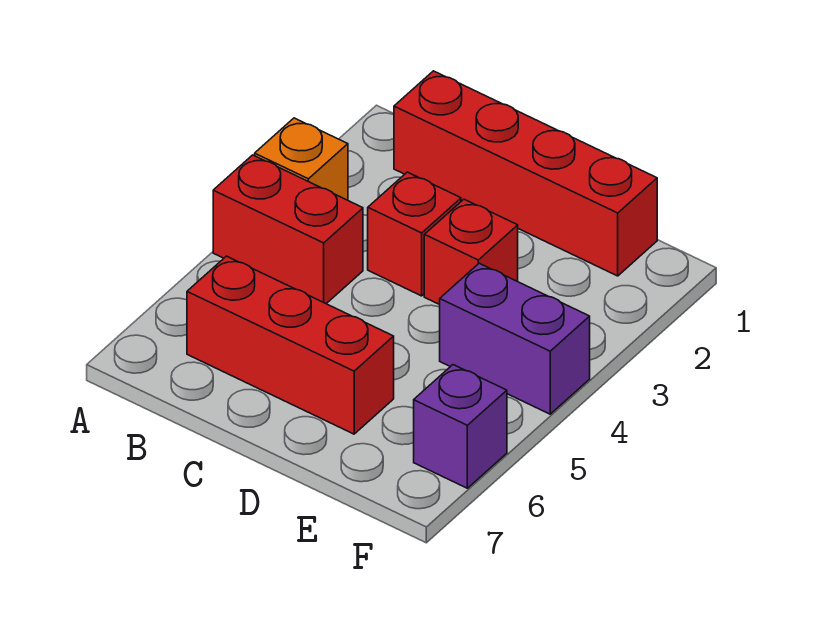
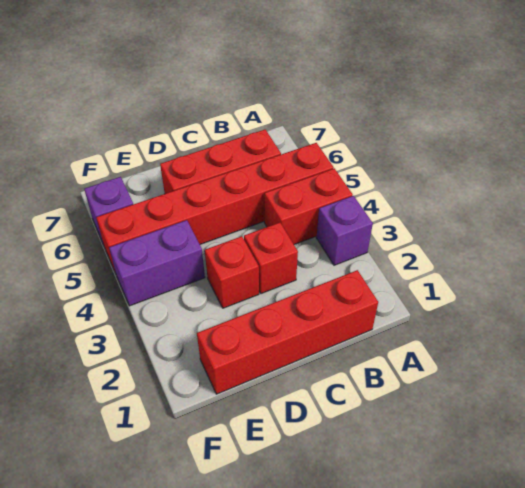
orange 1x1 brick [255,118,348,200] -> purple 1x1 brick [317,196,373,265]
none -> red 1x6 brick [96,143,334,273]

